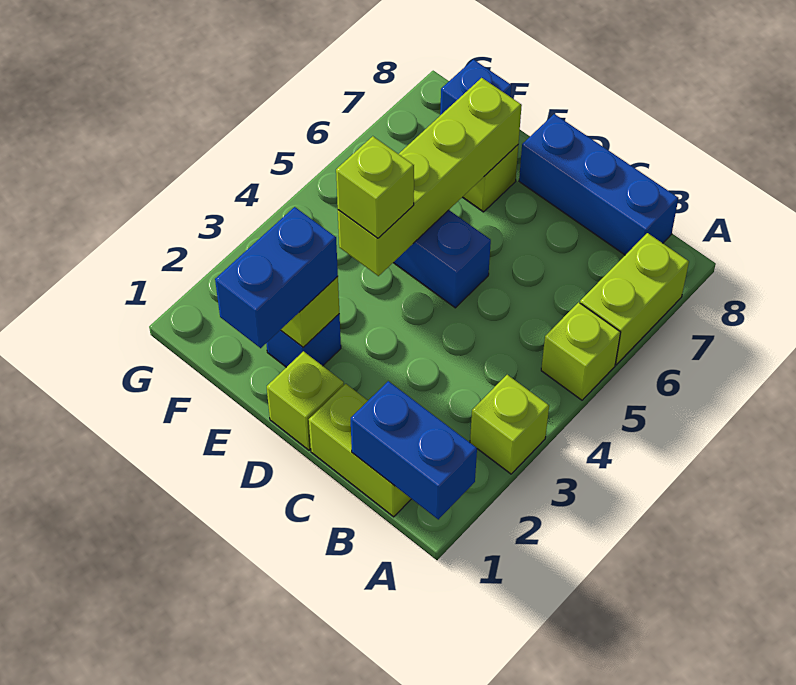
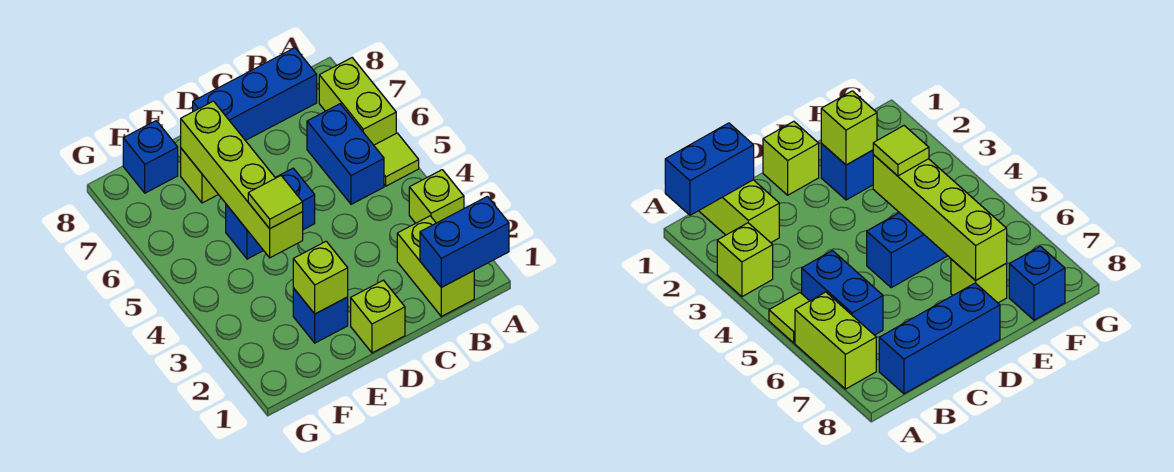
lime 1x1 brick [541,302,621,400] -> lime 1x1 tile [374,133,419,186]
lime 1x2 brick [309,384,411,517] -> lime 1x2 brick turned to [397,216,474,316]
blue 1x2 brick [215,207,338,348] -> blue 1x2 brick moved to [307,104,384,204]
lime 1x1 brick [336,136,414,238] -> lime 1x1 tile [248,176,303,229]

